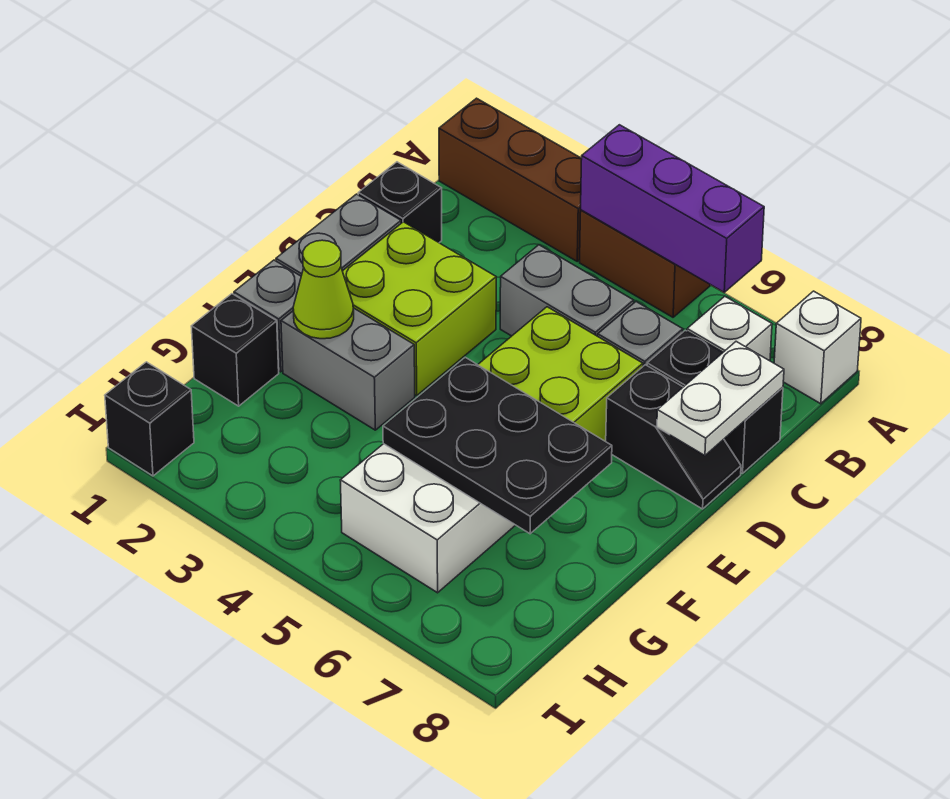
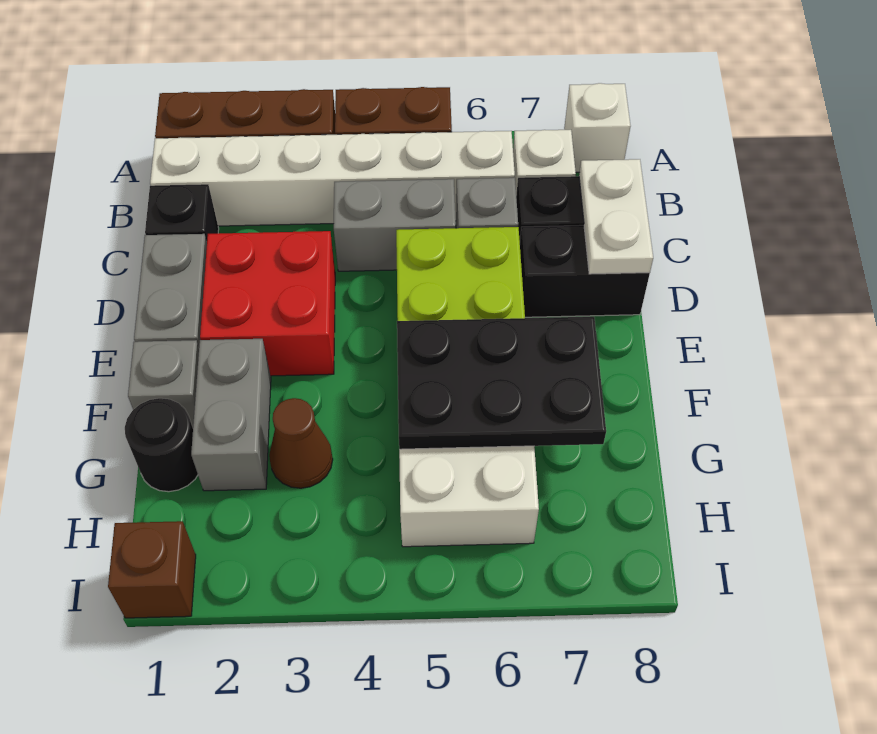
purple 1x3 brick [581,125,764,292] -> none
none -> white 1x6 brick [150,131,515,226]
lime 2x2 brick [343,222,496,395] -> red 2x2 brick [200,231,335,376]
black 1x2 slope [606,365,741,509] -> black 1x2 brick [520,225,650,317]
grey 1x2 brick [281,308,415,430] -> grey 1x2 brick turned to [191,339,271,491]
lime 1x1 cone [293,240,354,339] -> none
black 1x1 brick [191,294,279,406] -> black 1x1 round brick [125,398,198,492]
none -> brown 1x1 cone [269,398,333,488]
black 1x1 brick [105,362,194,476] -> brown 1x1 brick [108,521,196,618]

